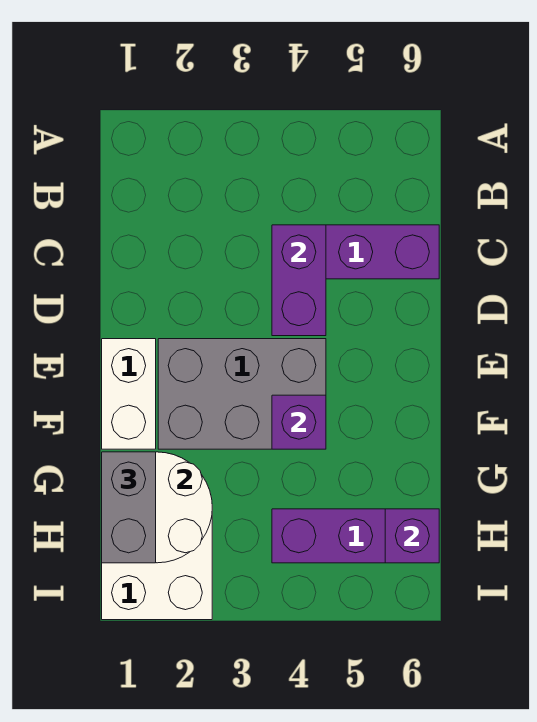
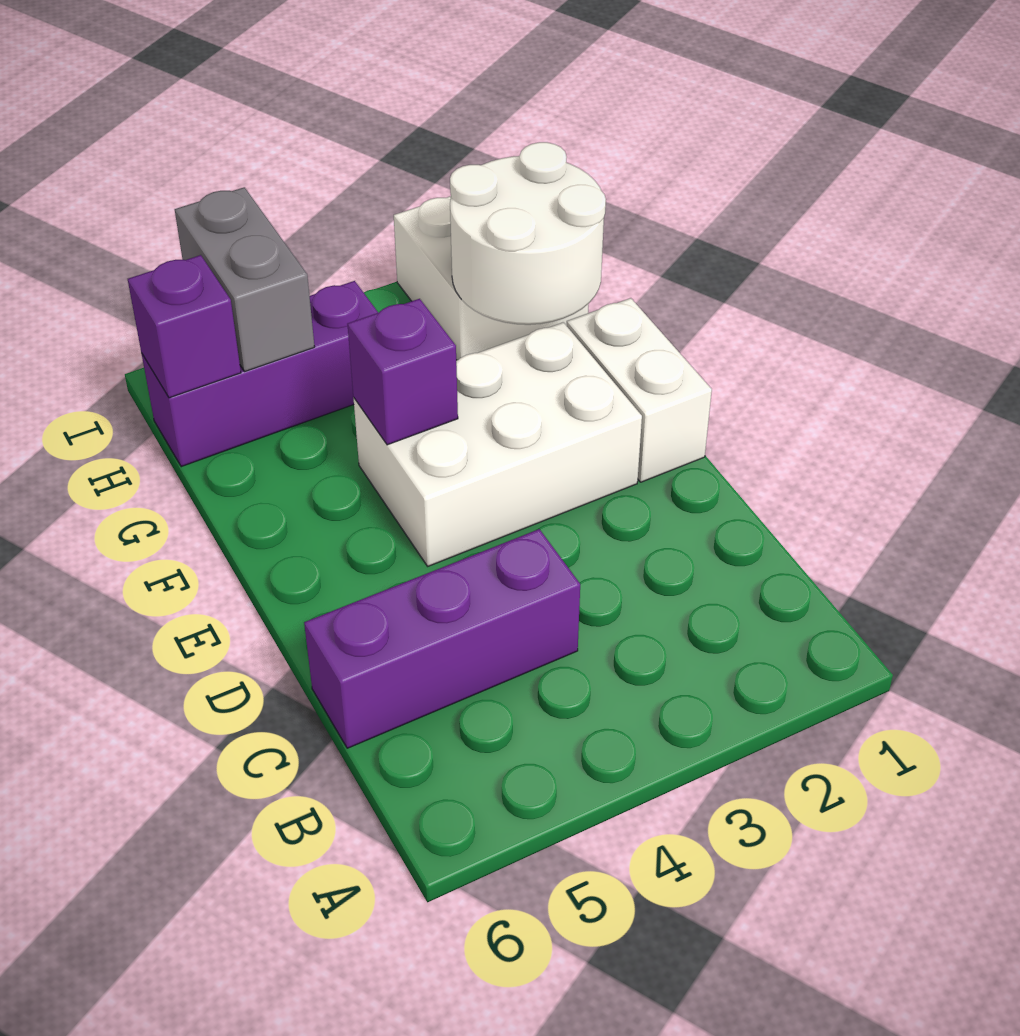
purple 1x2 brick [272,225,326,336] -> none
grey 2x3 brick [158,339,326,449] -> white 2x3 brick [354,322,642,566]
grey 1x2 brick [102,452,156,563] -> grey 1x2 brick moved to [175,187,314,372]

